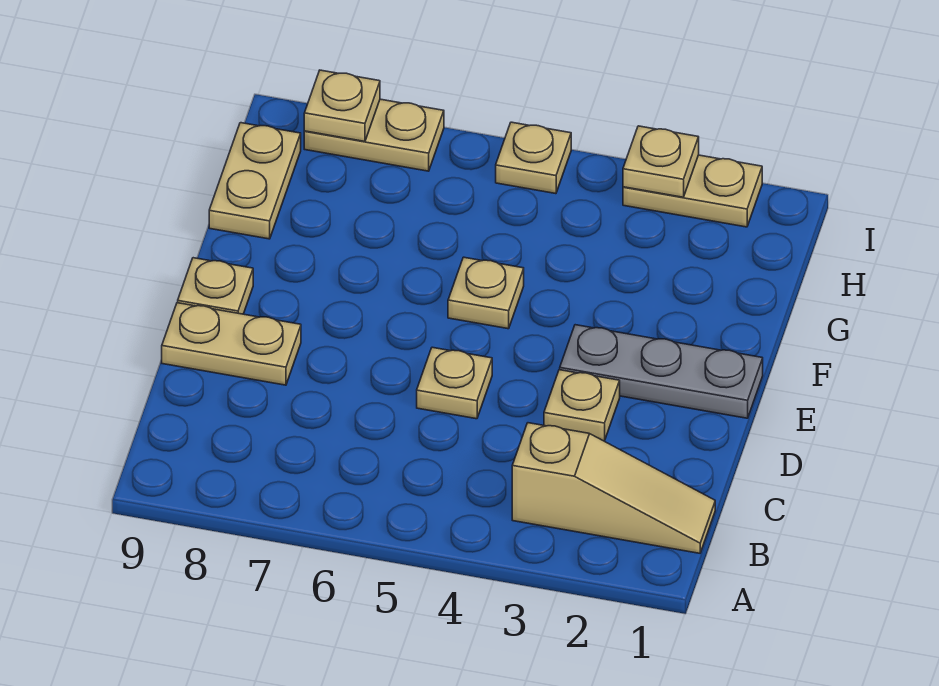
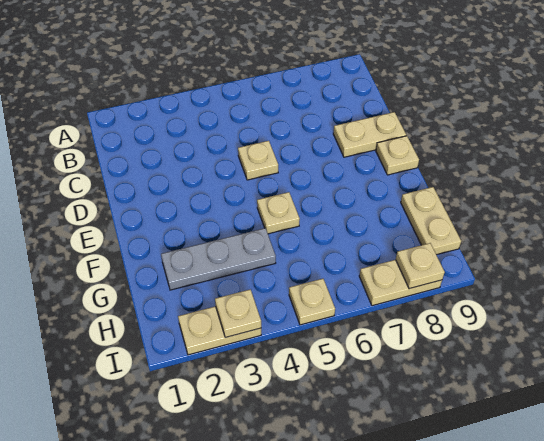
tan 1x3 slope [512,423,715,553] -> none
tan 1x1 plate [544,370,620,441] -> none
grey 1x3 plate [560,325,763,418] -> grey 1x3 plate moved to [161,228,276,290]

